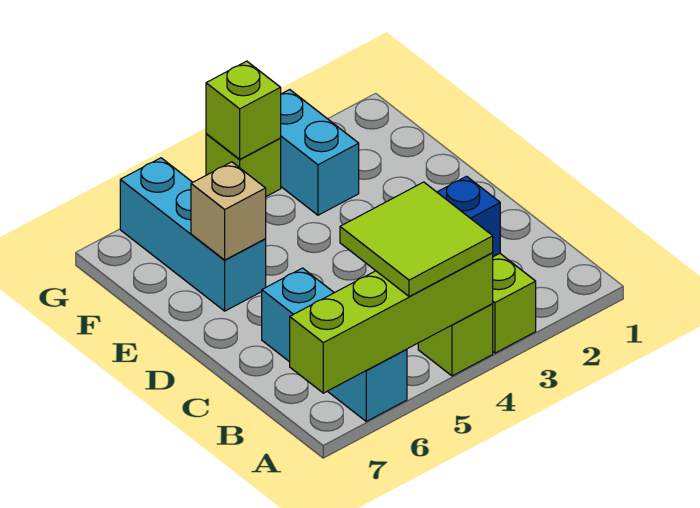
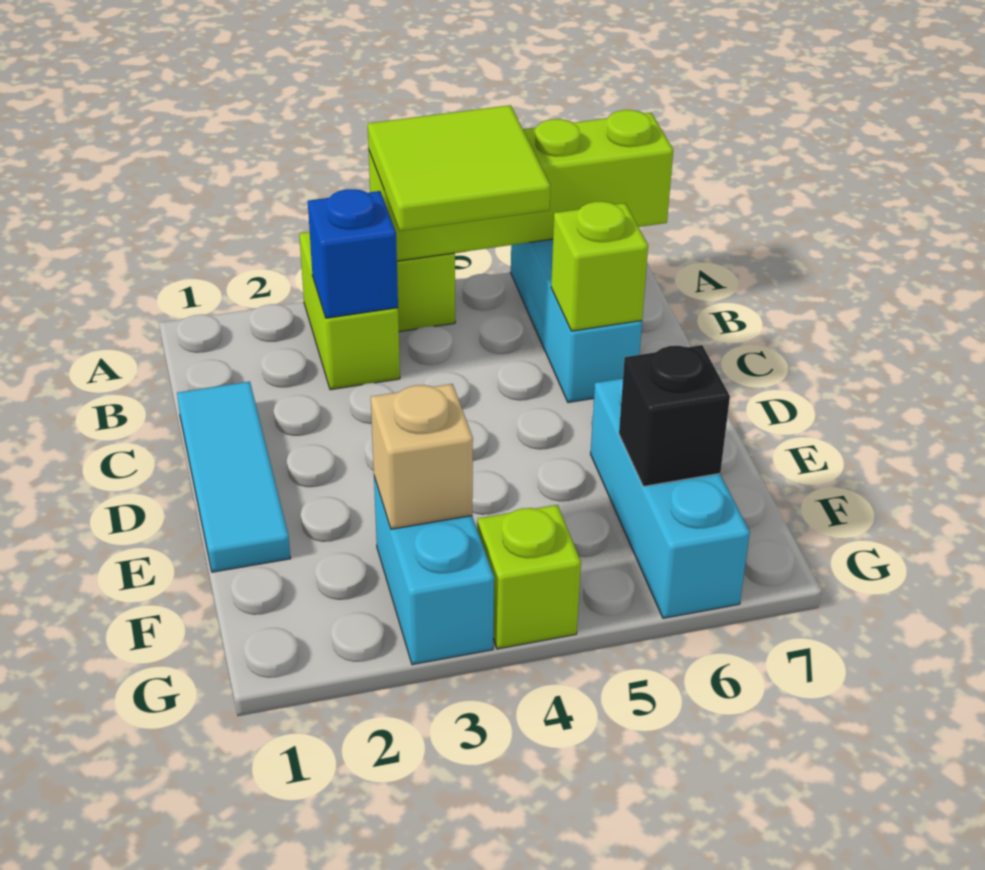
none -> cyan 1x3 tile [177,382,291,572]
tan 1x1 brick [191,162,266,260] -> tan 1x1 brick moved to [371,384,473,529]
none -> black 1x1 brick [619,345,730,486]
lime 1x1 brick [206,61,281,159] -> lime 1x1 brick moved to [551,201,648,331]

